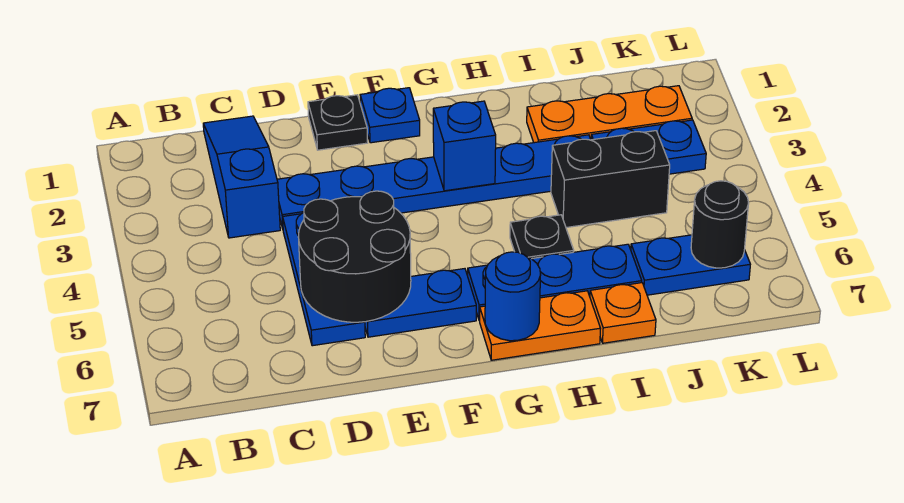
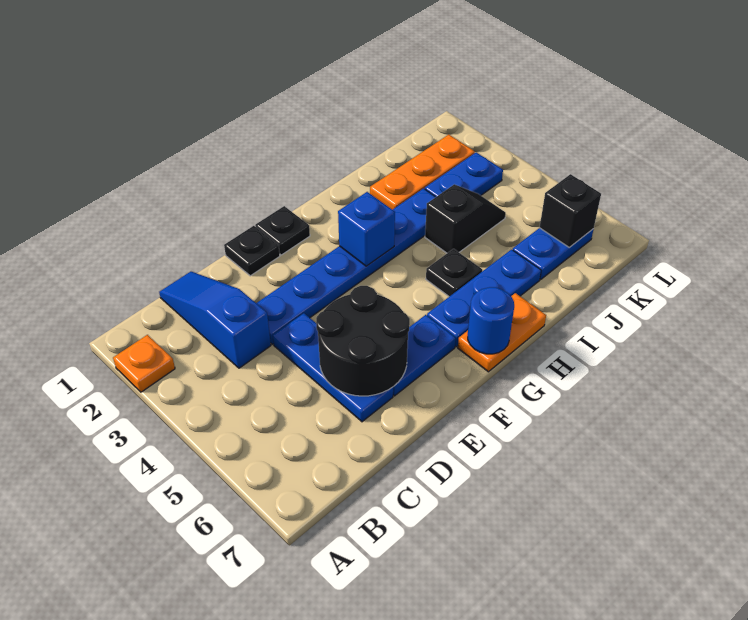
blue 1x1 plate [360,88,420,143] -> black 1x1 plate [255,206,310,255]
black 1x2 brick [551,131,670,228] -> black 1x2 slope [425,184,506,253]
orange 1x1 plate [590,283,656,343] -> orange 1x1 plate moved to [113,335,175,392]
black 1x1 round brick [691,181,749,268] -> black 1x1 brick [540,174,601,247]

